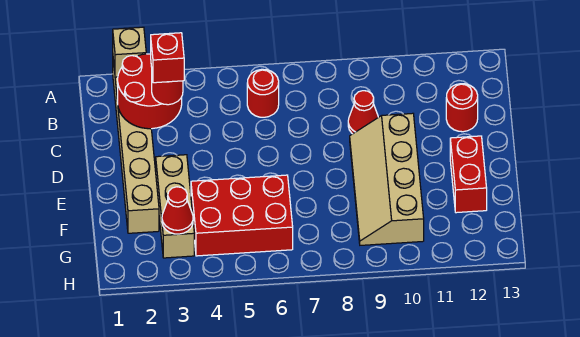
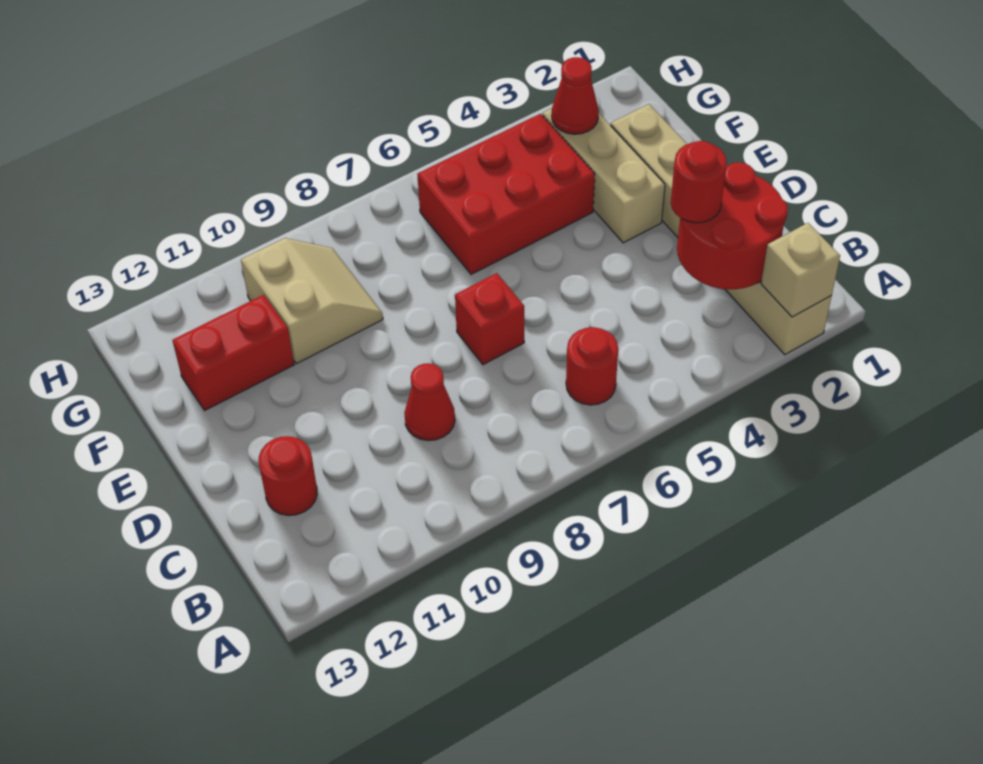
red 1x1 brick [151,33,184,83] -> red 1x1 brick moved to [455,273,524,365]
tan 2x4 slope [350,113,424,245] -> tan 2x2 slope [241,238,383,364]
red 1x2 brick [450,136,487,213] -> red 1x2 brick turned to [173,295,294,410]

